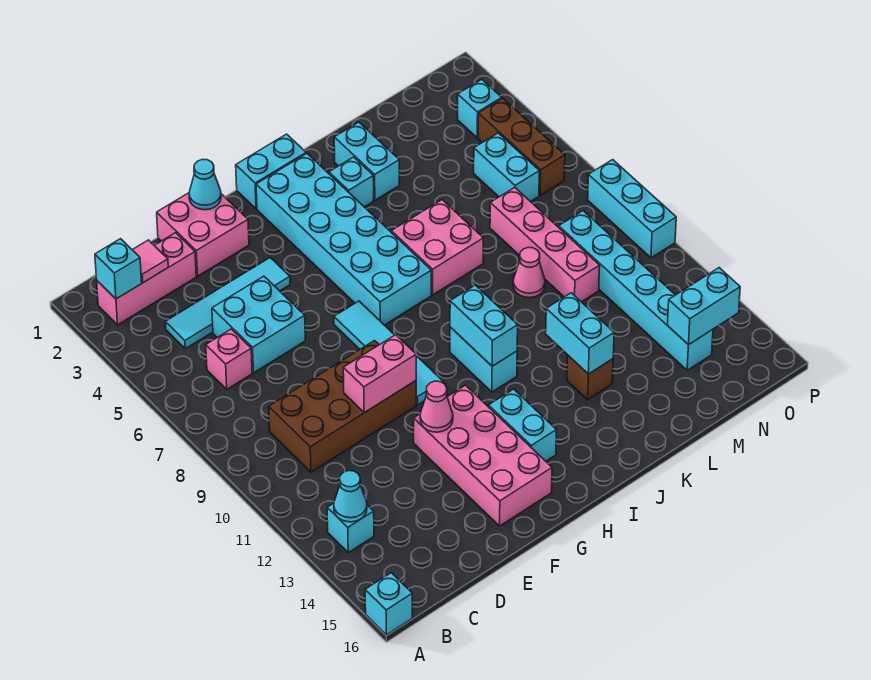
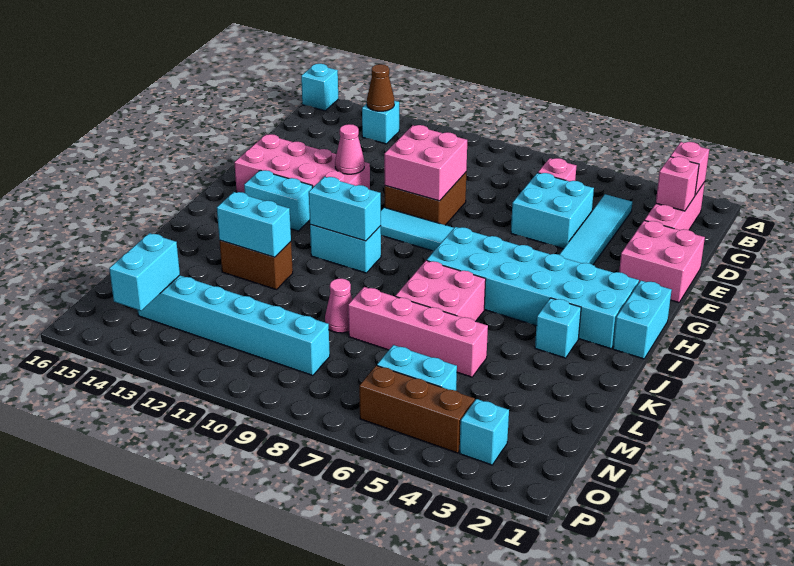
cyan 1x1 brick [95,239,142,299] -> pink 1x1 brick [670,142,709,195]
cyan 1x1 cone [334,471,367,522] -> brown 1x1 cone [367,64,394,111]
pink 1x1 tile [133,240,168,283] -> pink 1x1 brick [656,157,699,211]
brown 2x4 brick [269,341,416,472] -> brown 2x2 brick [385,172,466,225]
pink 1x2 brick [343,335,416,413] -> pink 2x2 brick [384,125,467,201]
cyan 1x1 cone [189,159,221,210] -> none
cyan 1x2 brick [334,122,400,200] -> none
brown 1x1 brick [567,356,613,400] -> brown 1x2 brick [220,241,293,290]
pink 1x4 brick [490,188,600,302] -> pink 1x4 brick moved to [348,287,488,377]
cyan 1x3 brick [588,160,676,258] -> none

